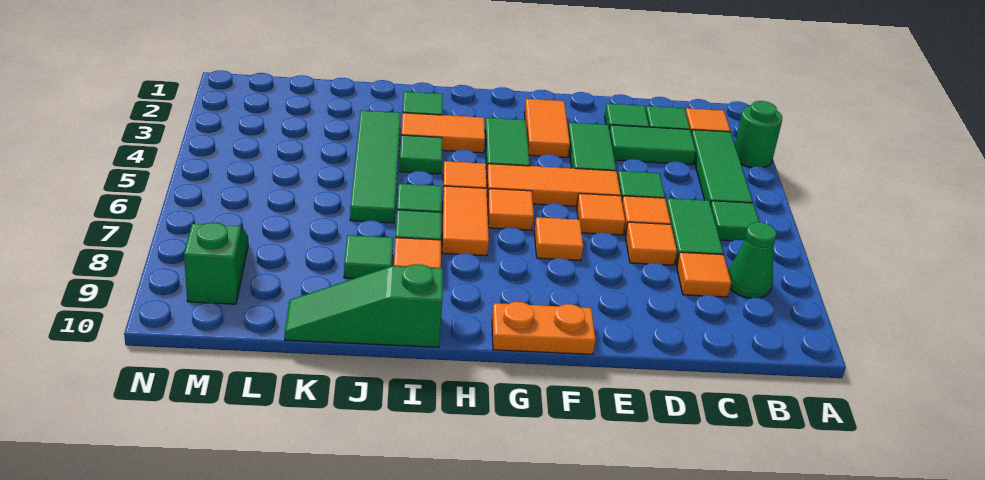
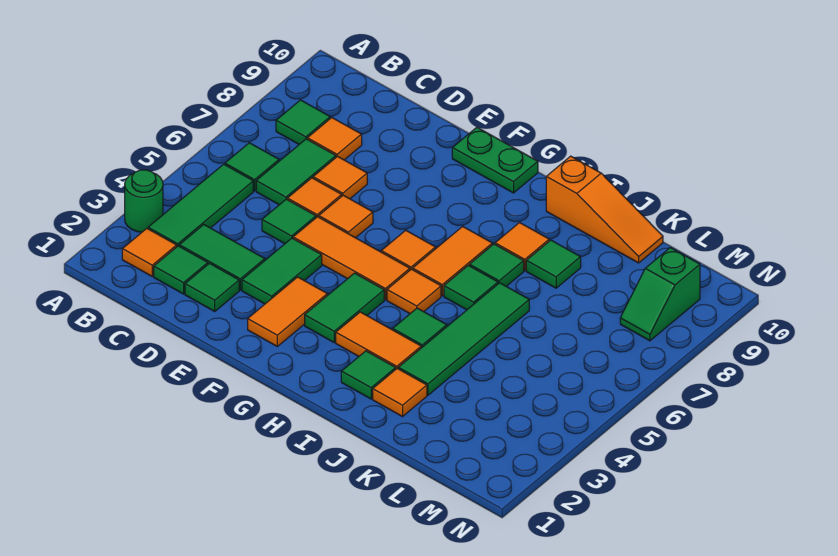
green 1x1 cone [728,222,777,298] -> green 1x1 tile [276,100,330,144]
orange 1x1 tile [534,217,583,261] -> orange 1x1 tile moved to [373,368,427,417]
orange 1x2 plate [492,302,596,355] -> green 1x2 plate [452,127,538,193]
green 1x3 slope [285,264,443,347] -> orange 1x3 slope [546,156,663,263]

